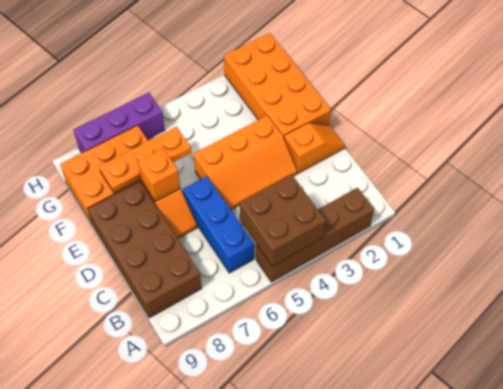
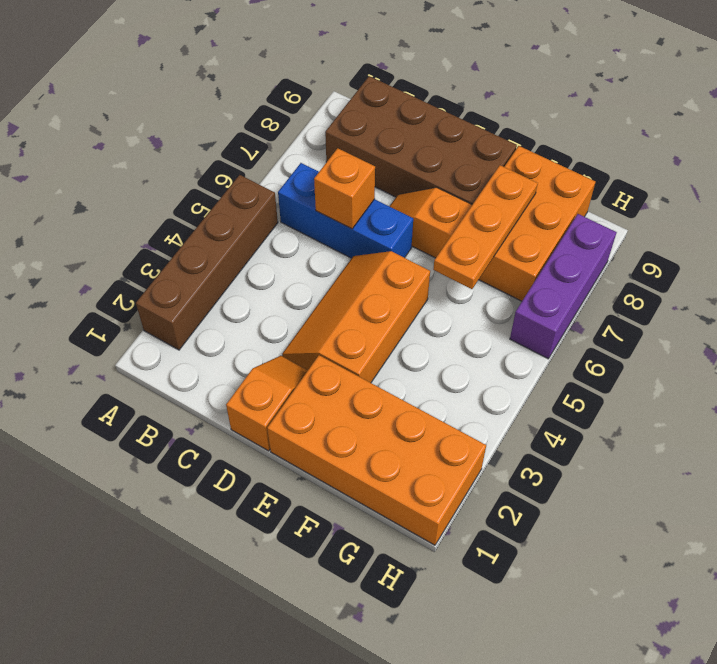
brown 2x2 brick [239,174,326,266] -> none
orange 1x2 slope [284,123,345,173] -> orange 1x2 slope turned to [226,356,308,451]
orange 1x1 brick [138,149,180,201] -> orange 1x1 brick moved to [314,148,375,229]

